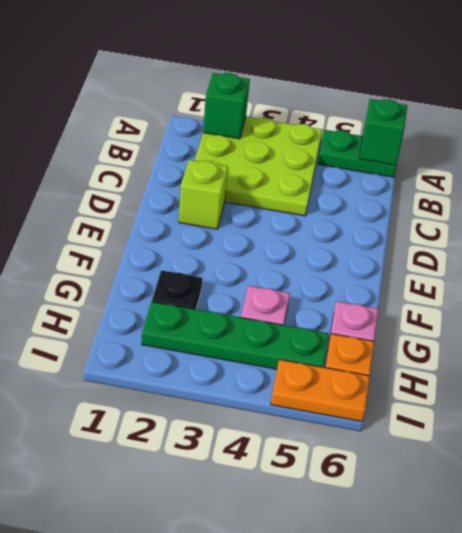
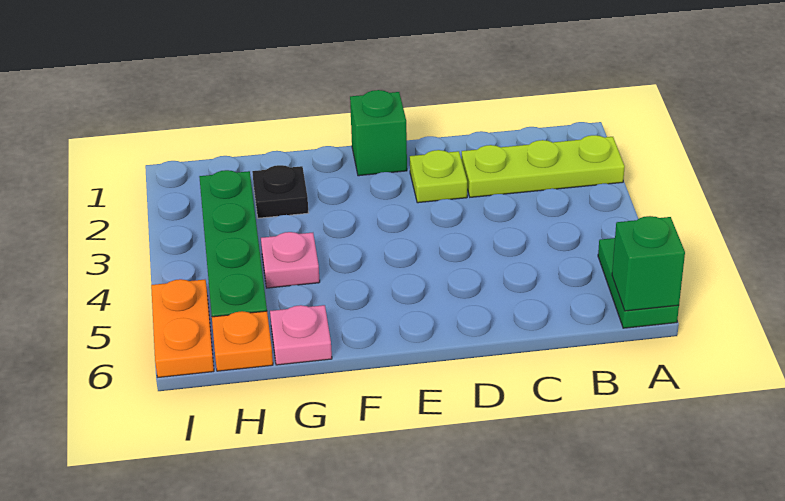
lime 3x3 plate [195,117,322,216] -> lime 1x3 plate [461,135,625,197]
green 1x1 brick [203,73,250,139] -> green 1x1 brick moved to [350,90,407,176]
lime 1x1 brick [179,160,228,229] -> lime 1x1 plate [410,150,467,203]

